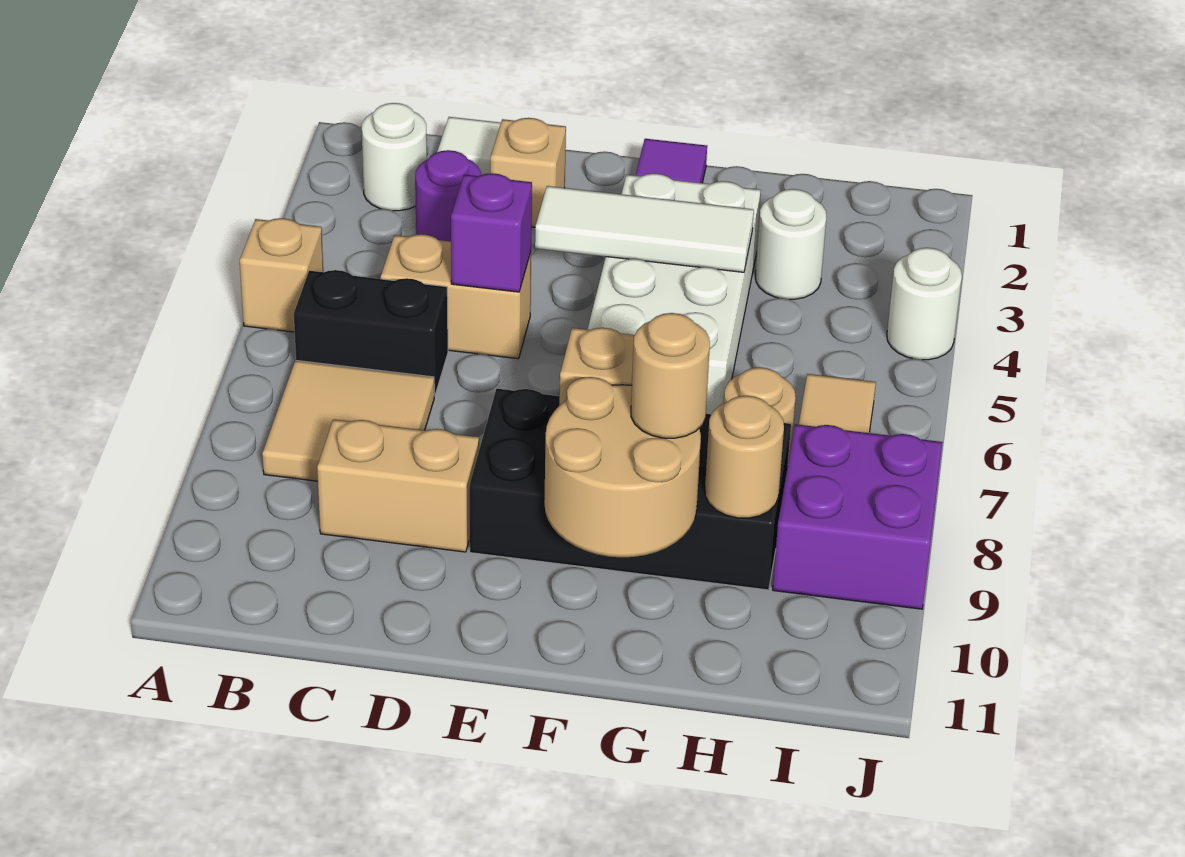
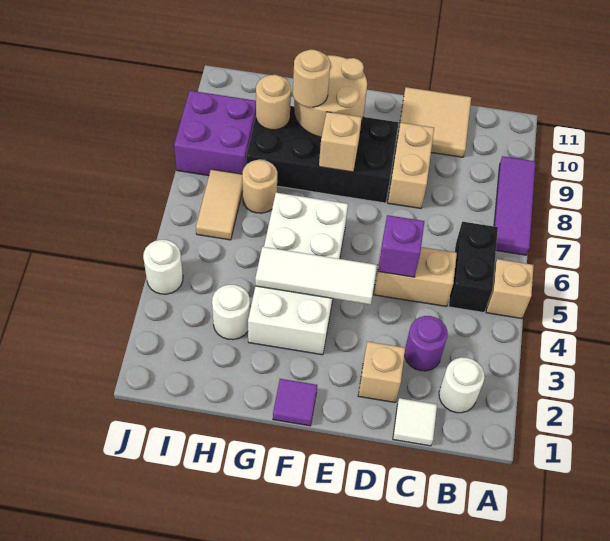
none -> purple 1x3 tile [494,156,536,255]
black 1x2 brick [294,270,448,396] -> black 1x2 brick turned to [449,222,498,312]
tan 2x2 tile [262,360,434,481] -> tan 2x2 tile moved to [397,87,471,157]
tan 1x2 brick [317,419,479,552] -> tan 1x2 brick turned to [388,123,434,209]

